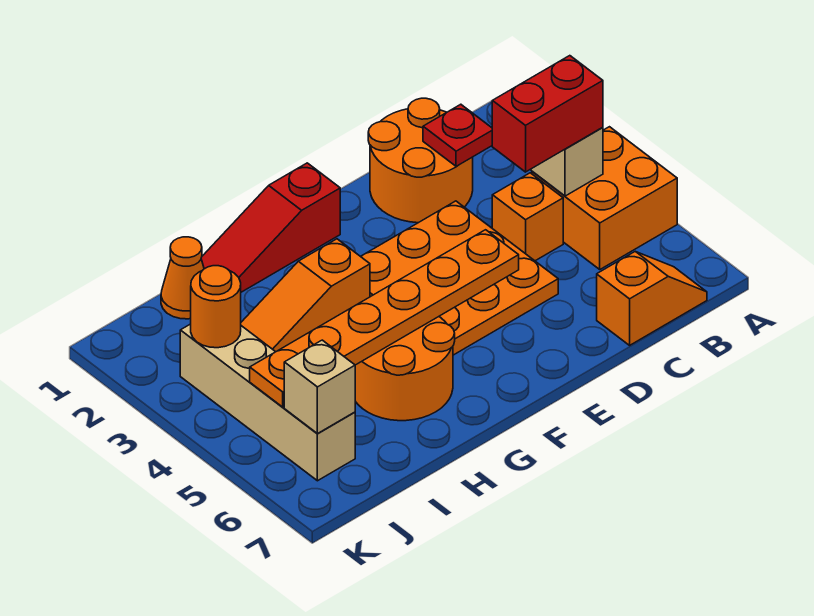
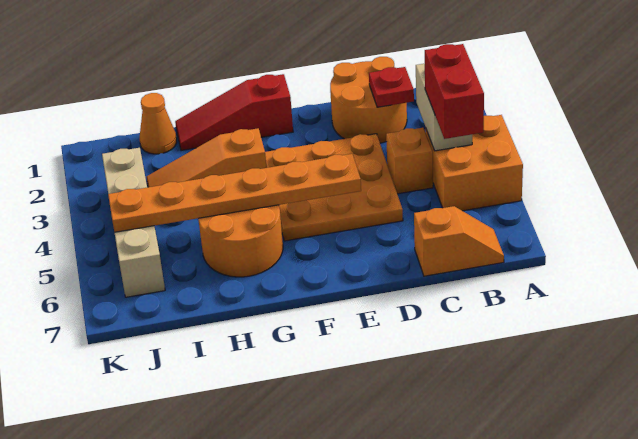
red 1x2 brick [492,56,603,172] -> red 1x2 brick turned to [425,44,484,139]
orange 1x1 round brick [191,266,241,348] -> none
tan 1x1 brick [284,340,355,434] -> none

